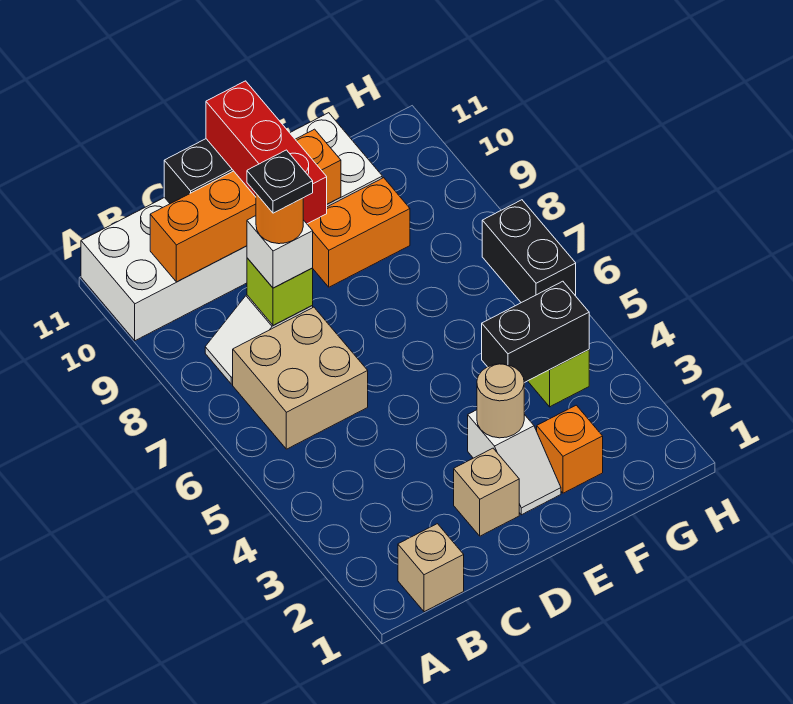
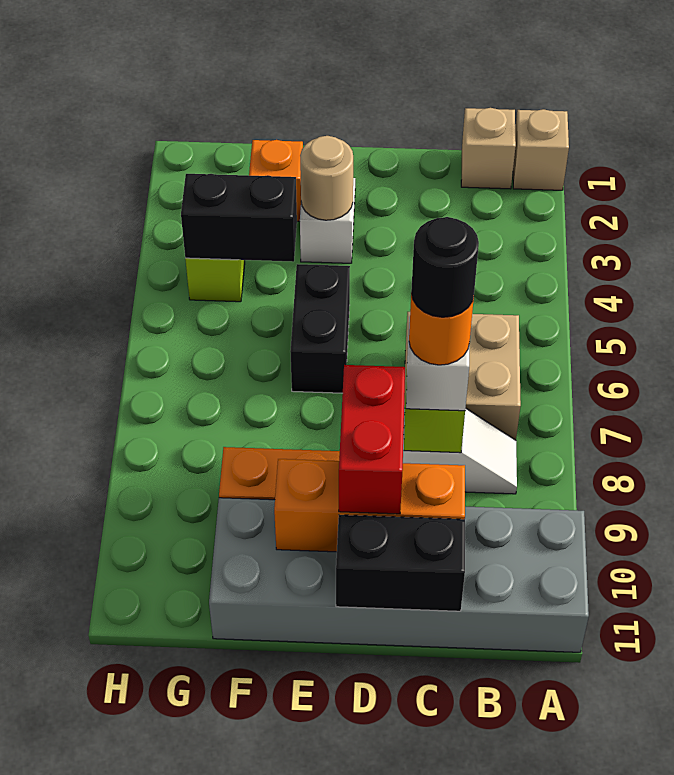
white 2x6 brick [81,113,382,341] -> grey 2x6 brick [209,498,589,652]
orange 1x4 brick [150,129,341,282] -> orange 1x3 brick [274,459,465,552]
black 1x1 plate [247,150,313,213] -> black 1x1 round brick [411,217,479,317]
tan 1x1 brick [454,448,519,536] -> tan 1x1 brick moved to [513,109,569,190]
red 1x3 brick [206,81,327,224] -> red 1x2 brick [339,365,405,514]
black 1x2 brick [482,200,576,303] -> black 1x2 brick moved to [290,264,350,393]

